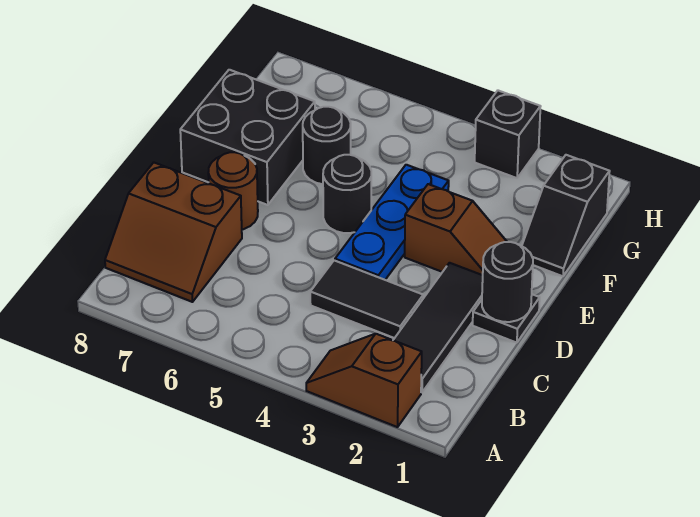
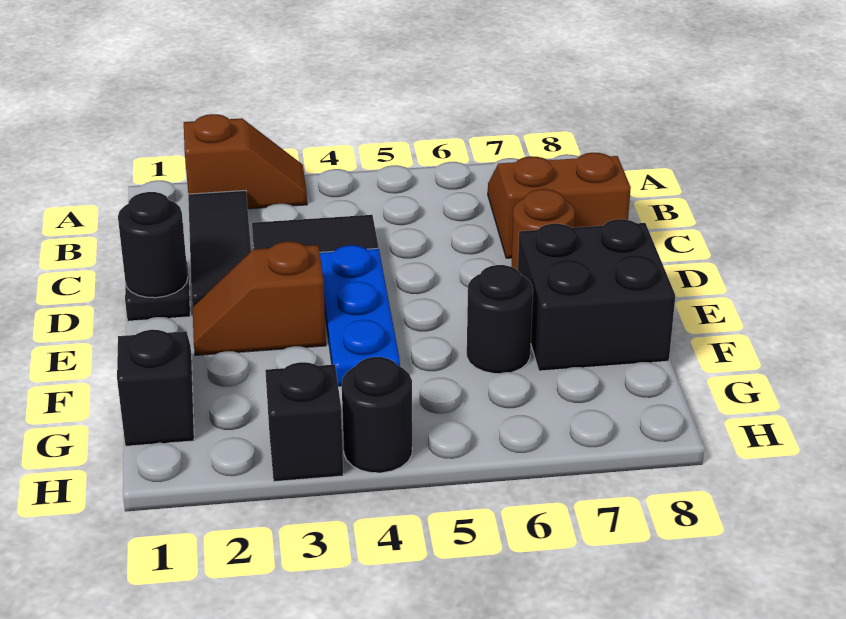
black 1x1 round brick [323,155,371,233] -> black 1x1 round brick moved to [342,357,412,473]

